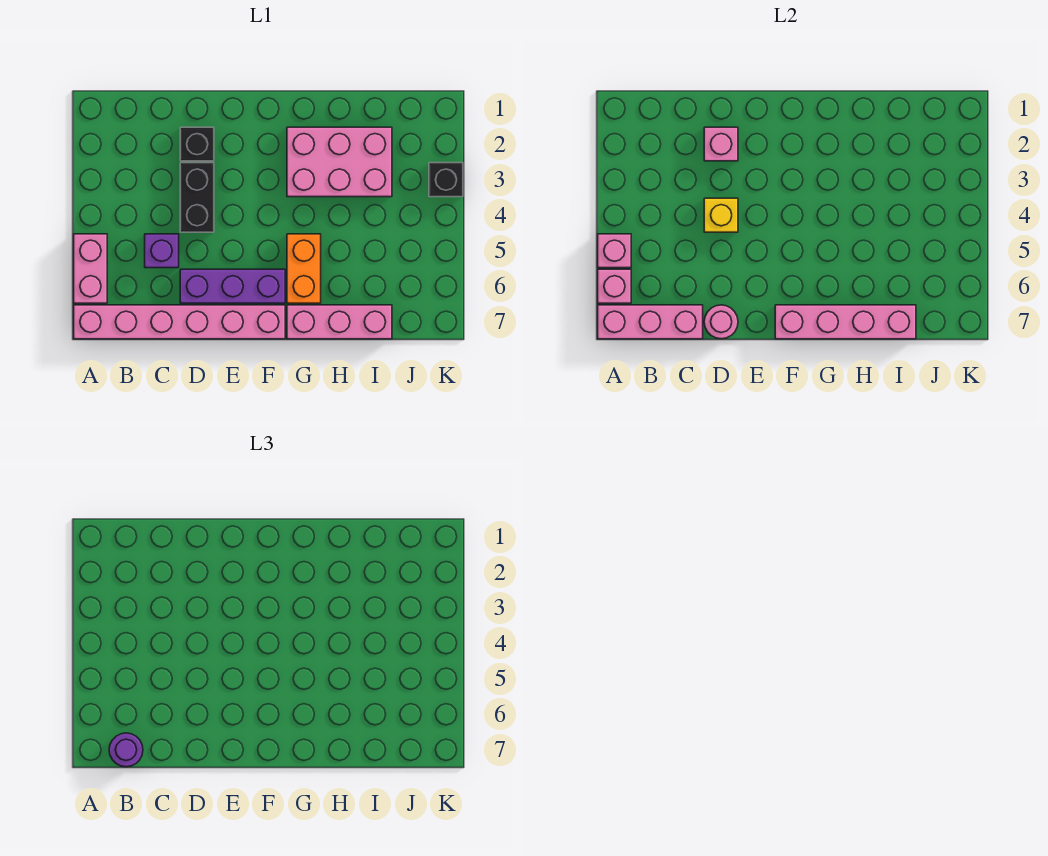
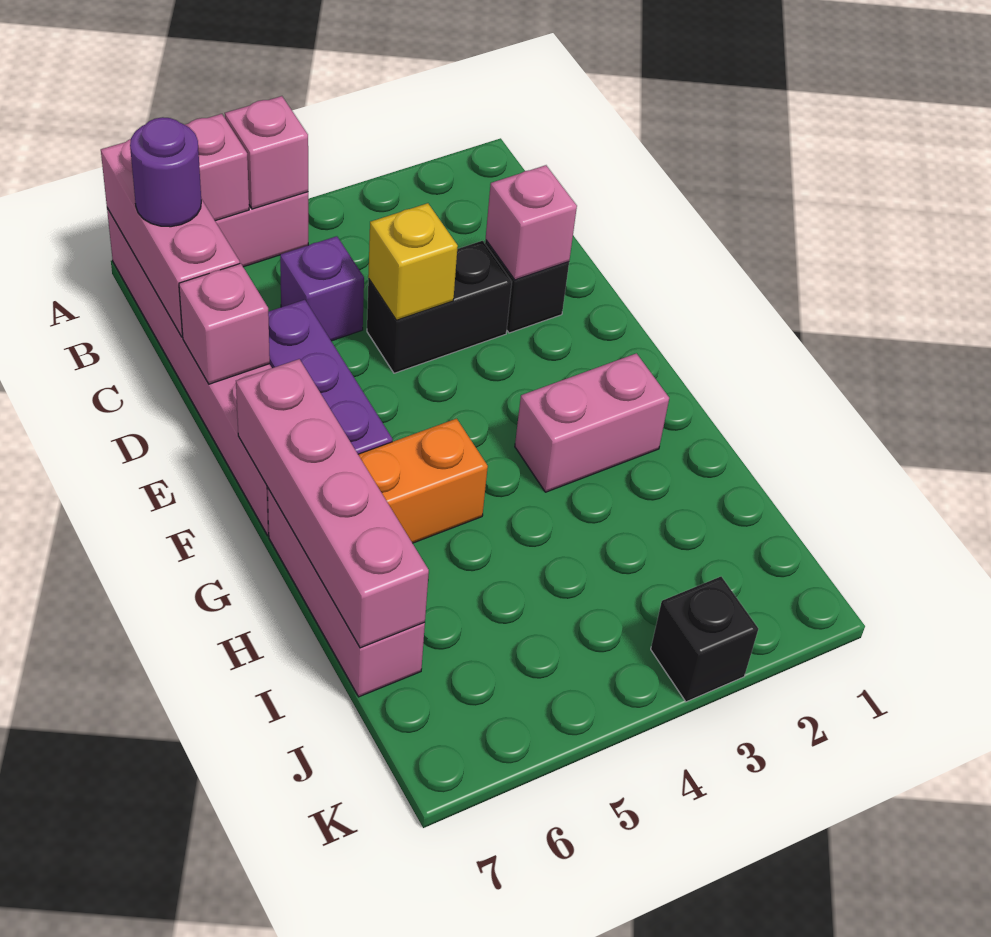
pink 1x1 round brick [704,305,738,339] -> pink 1x1 brick [179,263,270,384]
pink 2x3 brick [287,127,392,197] -> pink 1x2 brick [515,353,669,492]

